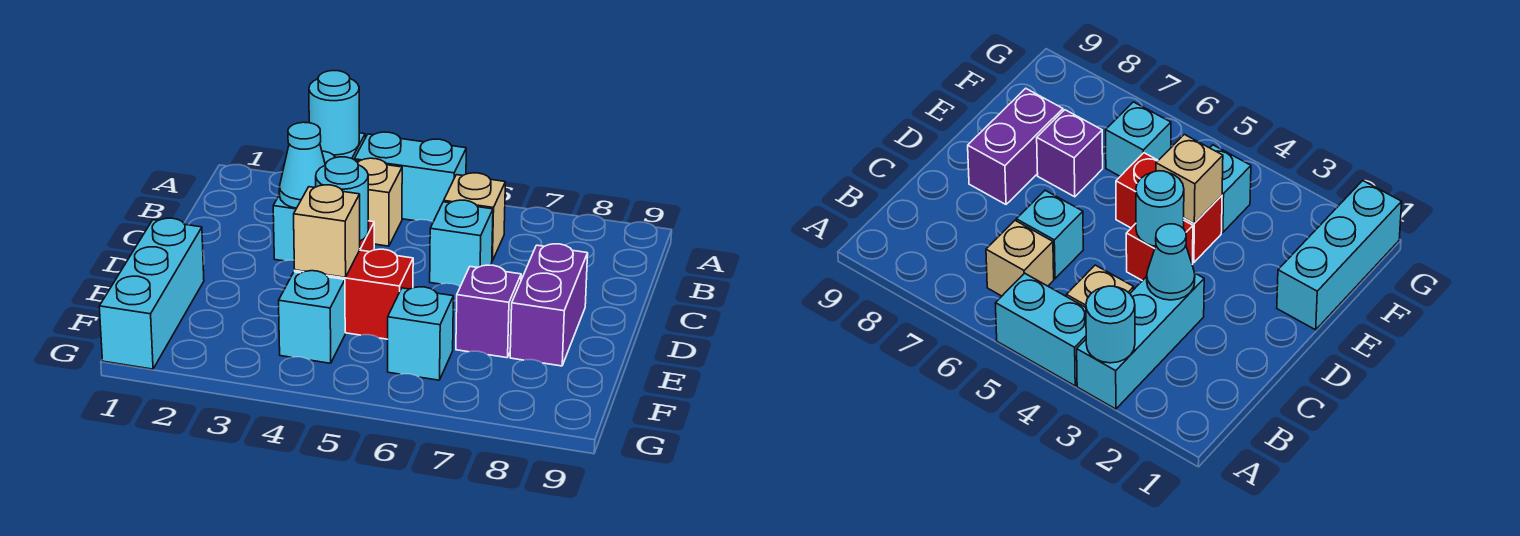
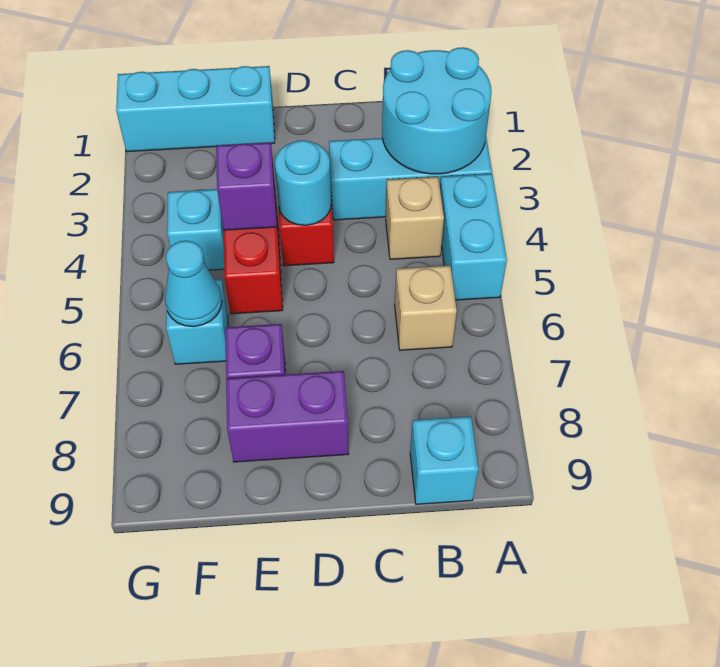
cyan 1x1 round brick [309,71,359,155] -> cyan 2x2 round brick [382,47,492,174]
cyan 1x1 cone [279,122,325,208] -> cyan 1x1 cone moved to [165,241,222,327]
cyan 1x1 brick [430,200,493,286] -> cyan 1x1 brick moved to [410,416,478,504]
tan 1x1 brick [294,185,360,277] -> purple 1x1 brick [216,142,277,230]

